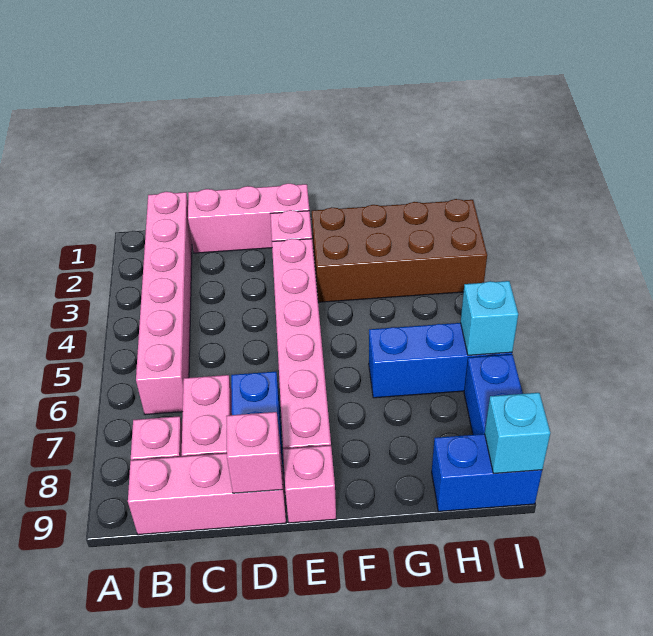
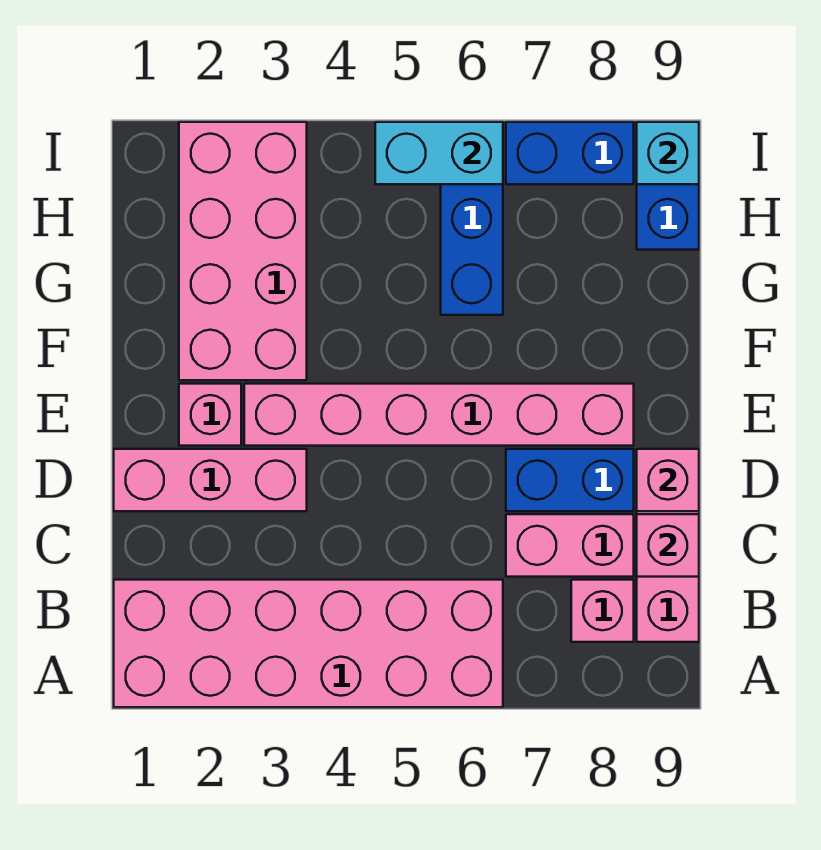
pink 1x6 brick [136,192,192,415] -> pink 2x6 brick [114,580,503,707]
pink 1x3 brick [188,183,309,253] -> pink 1x3 brick turned to [114,449,307,511]
pink 1x1 brick [283,445,336,523] -> pink 1x1 brick moved to [637,514,699,577]
brown 2x4 brick [312,199,487,302] -> pink 2x4 brick [179,122,307,380]
cyan 1x1 brick [461,281,518,355] -> cyan 1x2 brick [375,122,503,184]

